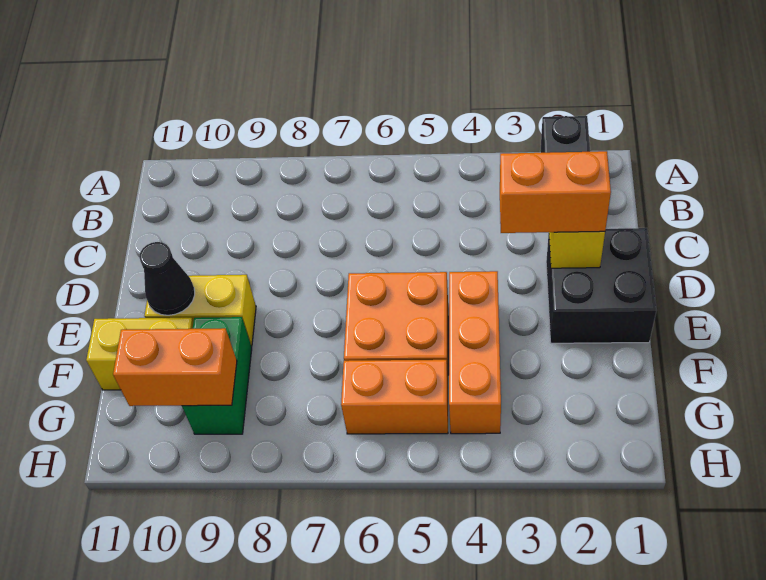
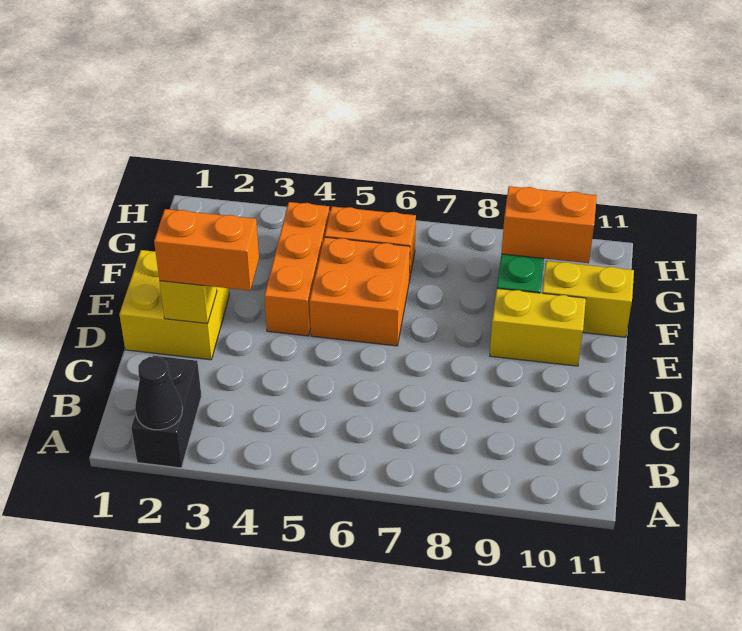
black 2x2 brick [546,228,656,343] -> yellow 2x2 brick [119,250,229,360]
black 1x1 cone [139,242,195,315] -> black 1x1 cone moved to [135,357,182,430]

